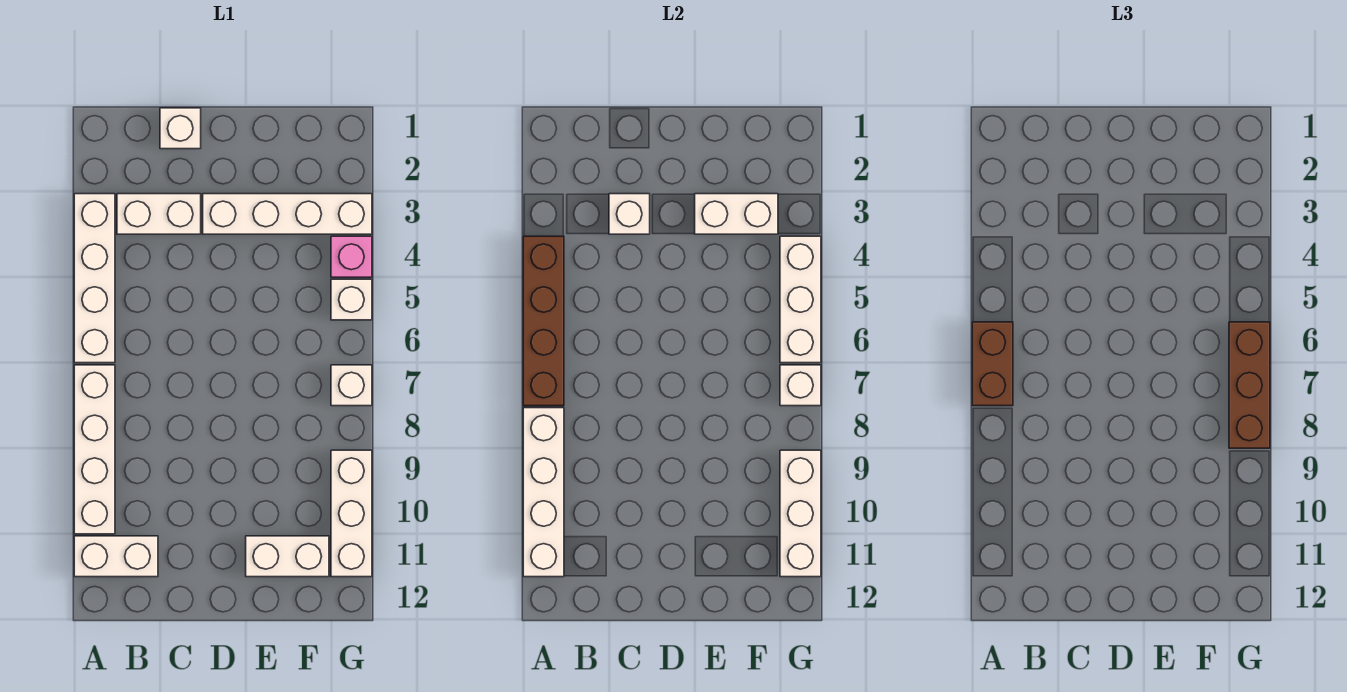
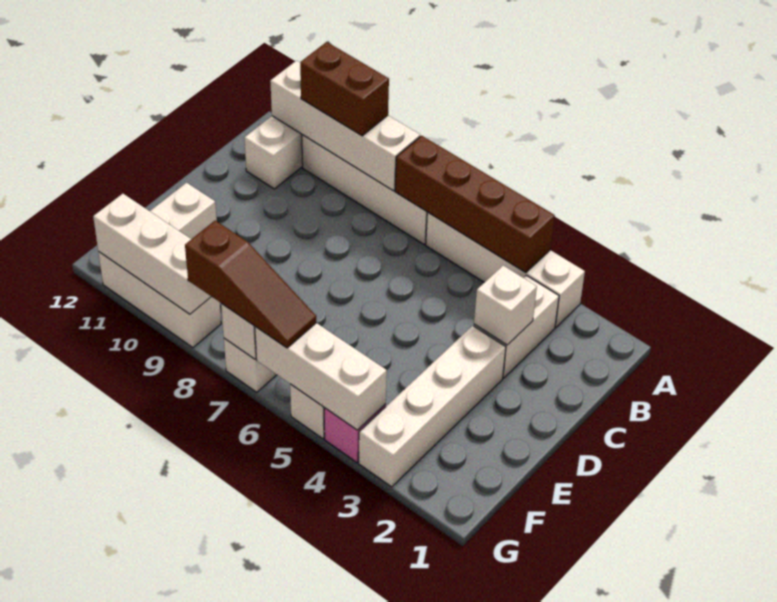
brown 1x2 brick [972,322,1013,406] -> brown 1x2 brick moved to [300,42,389,136]
white 1x1 brick [160,108,201,149] -> none
white 1x2 brick [695,194,778,234] -> none
brown 1x3 brick [1229,322,1270,448] -> brown 1x3 slope [185,221,316,348]

